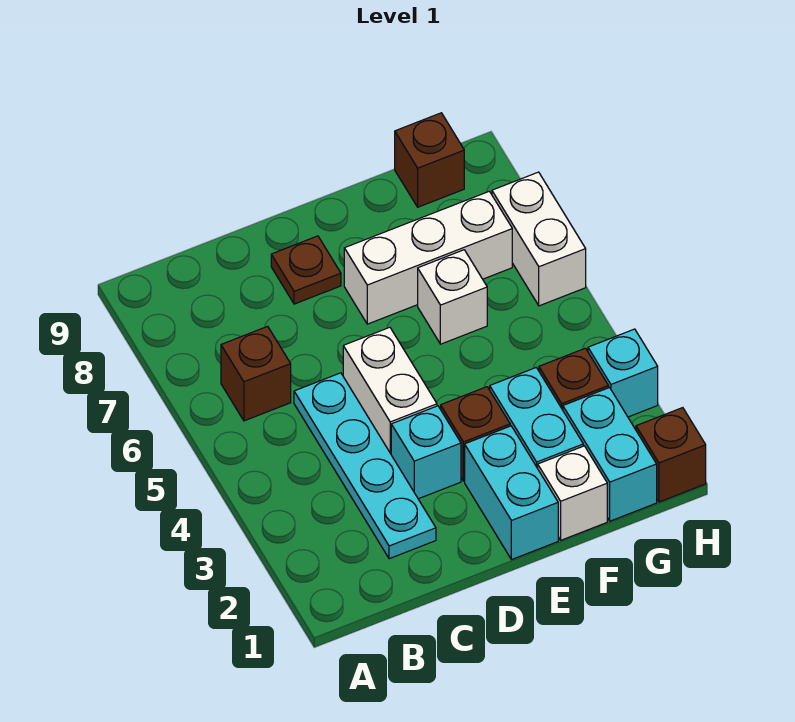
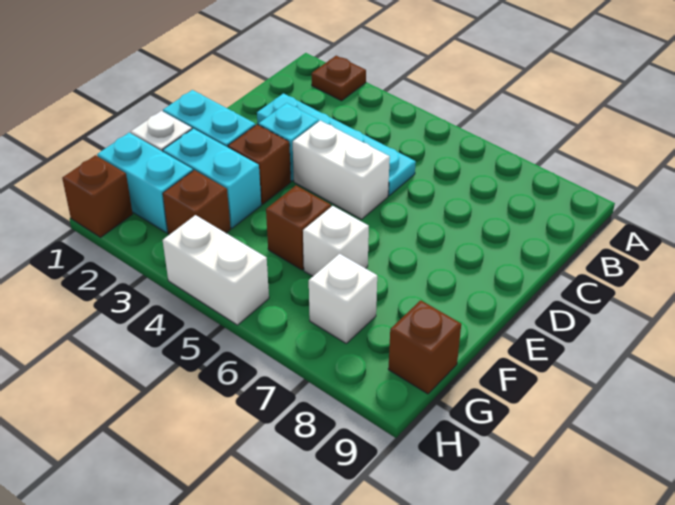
brown 1x1 brick [221,326,291,421] -> brown 1x1 brick moved to [266,186,331,270]
brown 1x1 plate [271,236,341,304] -> brown 1x1 plate moved to [312,56,366,101]
white 1x3 brick [344,191,512,324] -> white 1x1 brick [309,254,377,343]
cyan 1x1 brick [588,329,658,417] -> none
white 1x2 brick [492,172,586,306] -> white 1x2 brick moved to [163,215,269,325]

